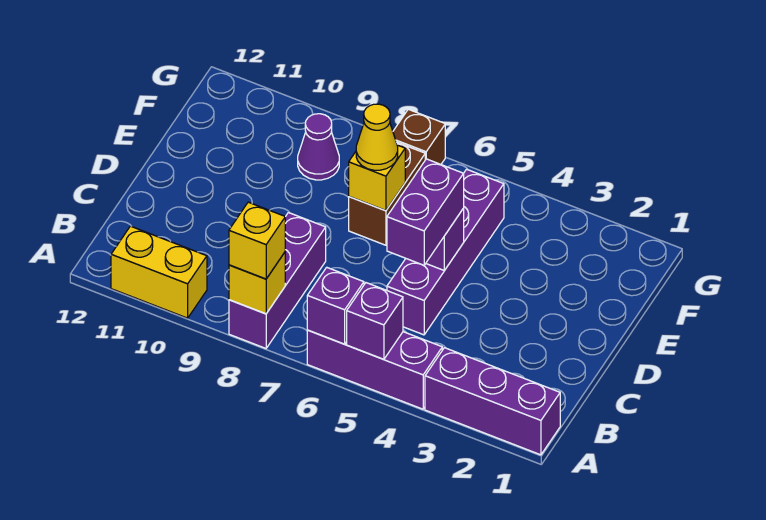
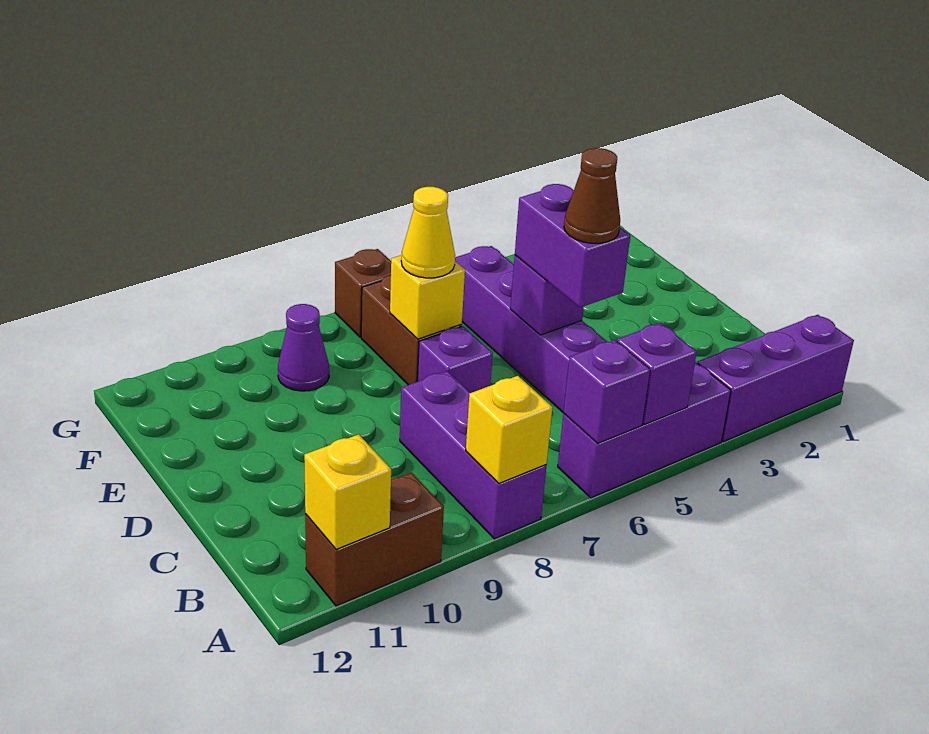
yellow 1x1 brick [229,202,285,279] -> yellow 1x1 brick moved to [304,434,391,549]
yellow 1x2 brick [111,226,207,318] -> brown 1x2 brick [305,473,444,606]
none -> brown 1x1 cone [564,148,620,243]
none -> purple 1x1 brick [418,326,493,393]

